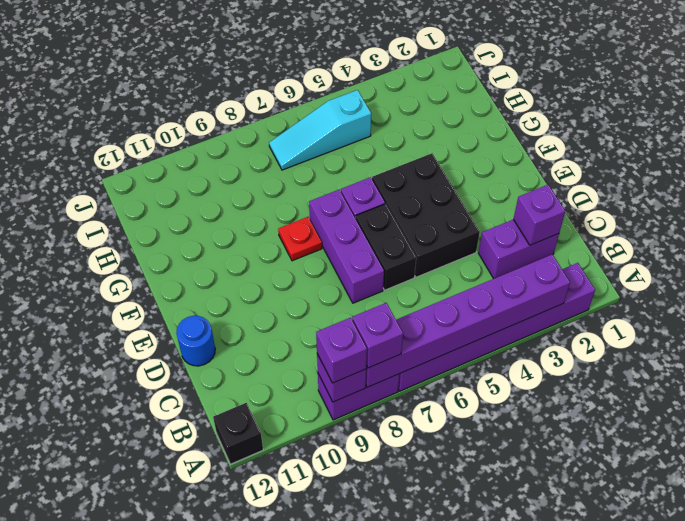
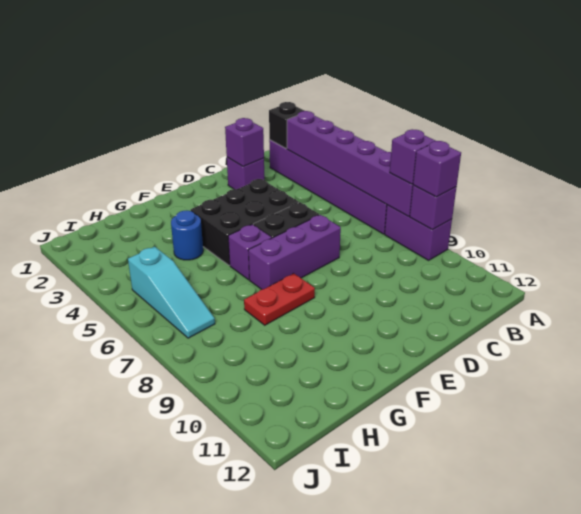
black 1x1 brick [213,403,263,464] -> black 1x1 brick moved to [269,102,304,148]
purple 1x2 brick [478,220,559,279] -> purple 1x1 brick [227,157,264,189]
blue 1x1 round brick [176,316,215,366] -> blue 1x1 round brick moved to [171,211,203,260]
red 1x1 plate [278,217,322,261] -> red 1x2 plate [244,273,315,325]

